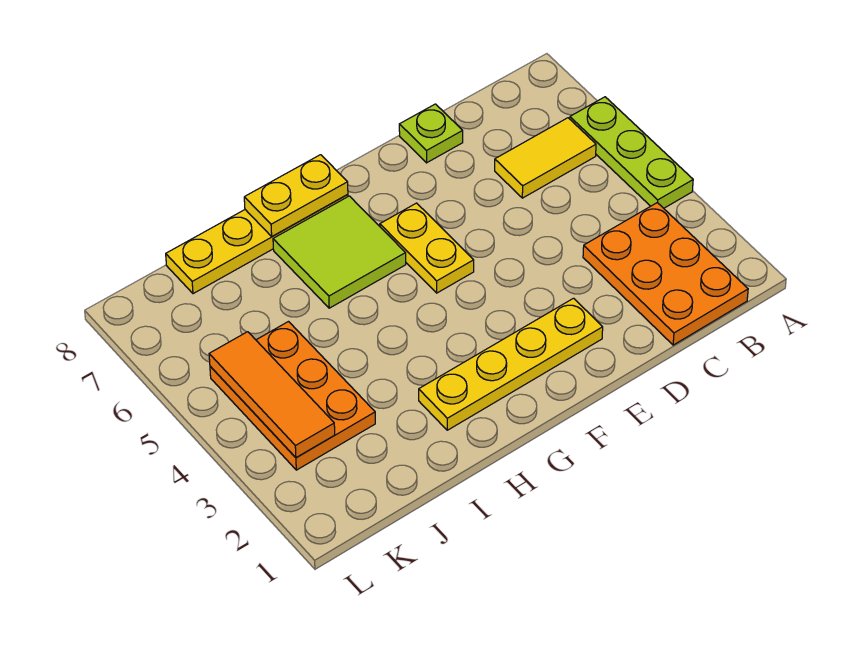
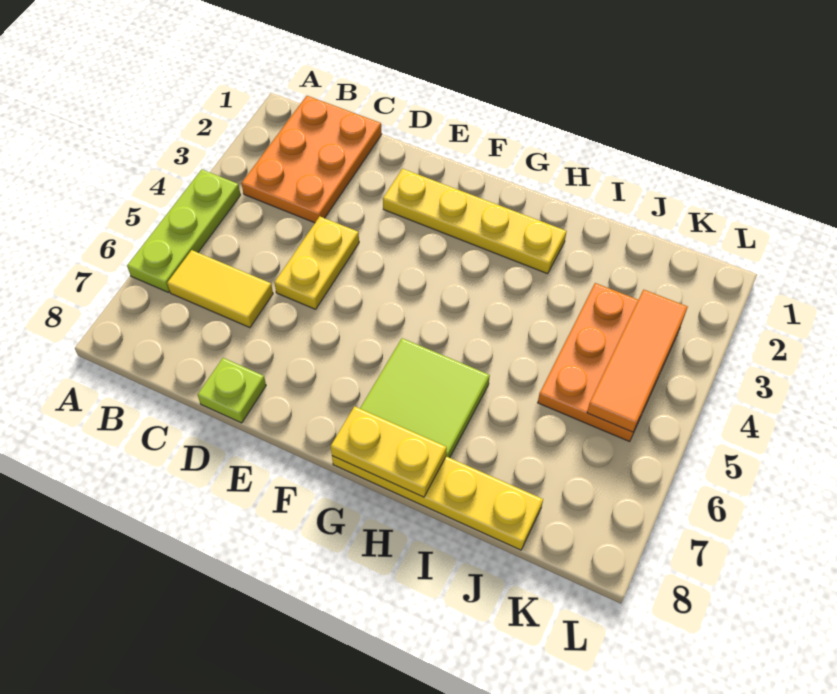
yellow 1x2 plate [380,203,474,293] -> yellow 1x2 plate moved to [274,217,359,309]

